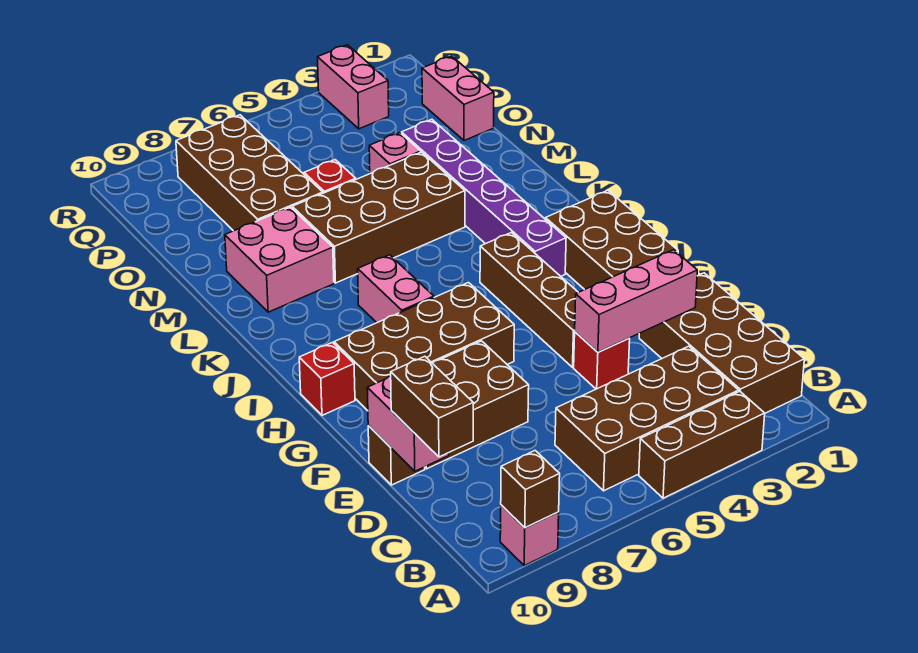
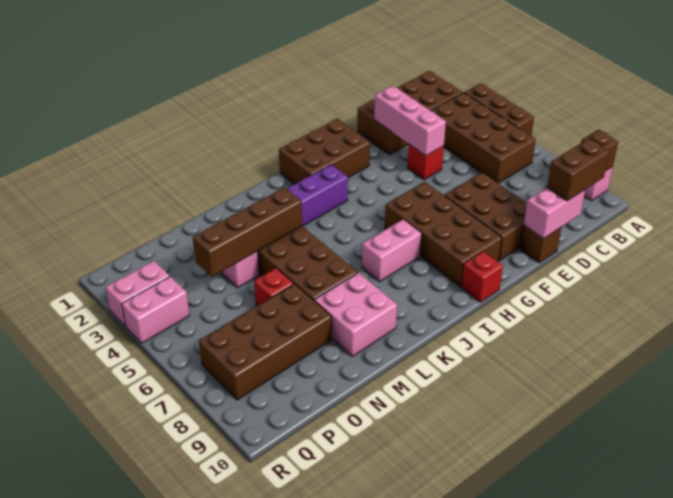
brown 1x4 brick [480,233,578,367] -> brown 1x4 brick moved to [193,187,302,277]
pink 1x2 brick [422,56,494,141] -> pink 1x2 brick moved to [122,276,190,343]

